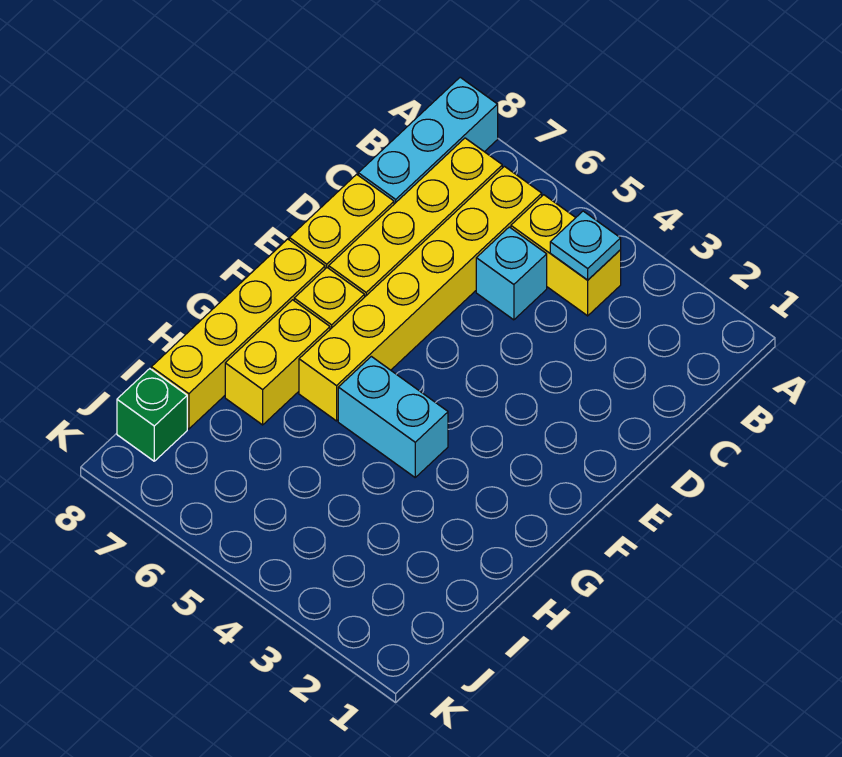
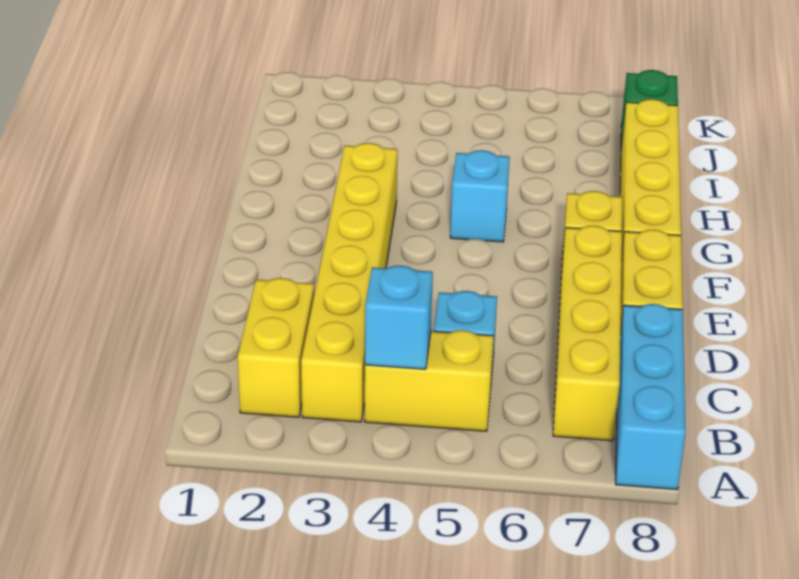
cyan 1x1 plate [550,211,621,280] -> cyan 1x1 brick [365,266,433,369]
yellow 1x6 brick [299,166,542,421] -> yellow 1x6 brick moved to [301,143,397,422]
cyan 1x2 brick [338,356,448,477] -> cyan 1x1 brick [450,150,510,242]
yellow 1x2 brick [225,300,330,425] -> yellow 1x2 brick moved to [238,278,314,417]

